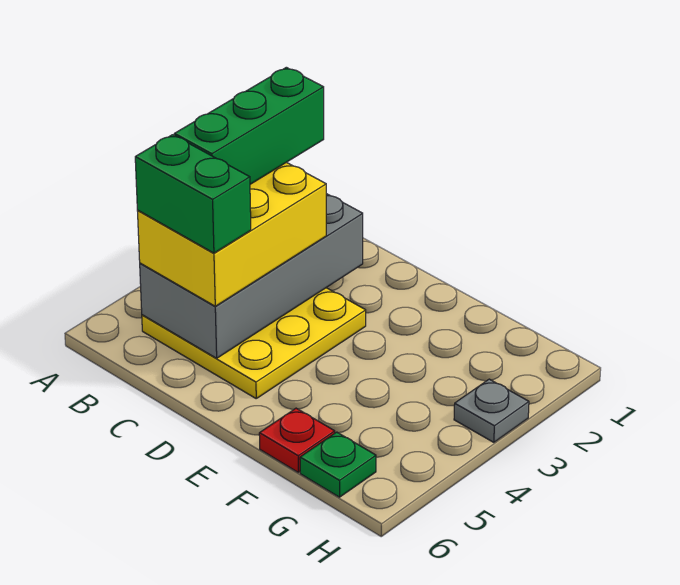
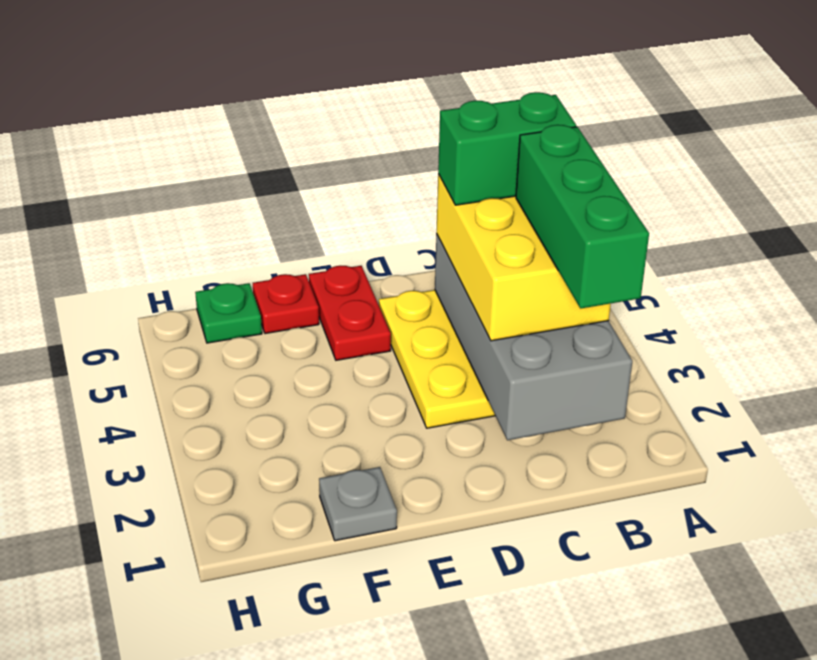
none -> red 1x2 plate [309,266,391,360]
grey 1x1 plate [454,379,529,442] -> grey 1x1 plate moved to [319,467,397,541]

